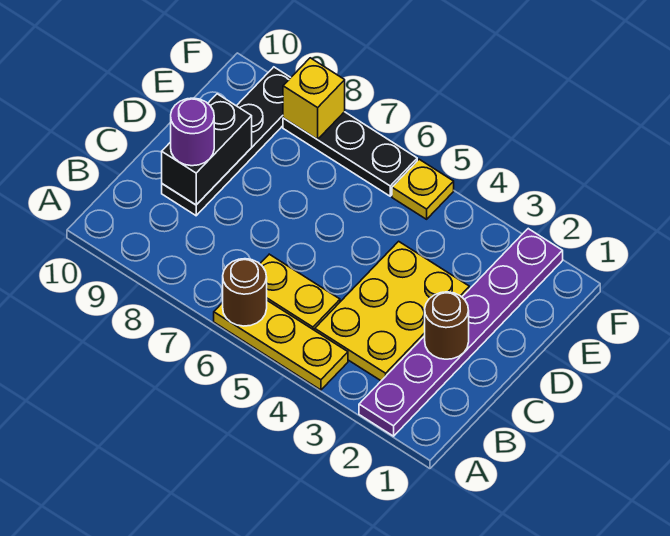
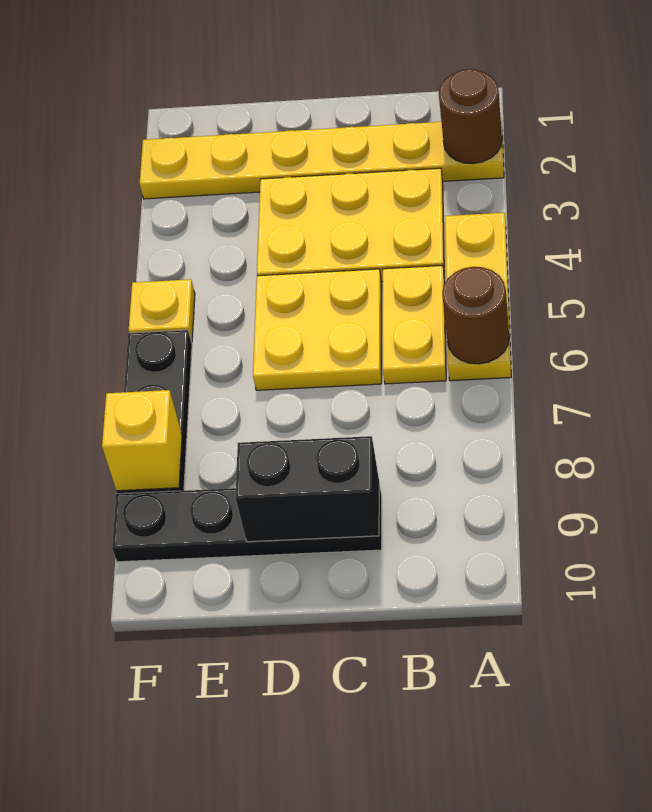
purple 1x6 plate [359,229,563,436] -> yellow 1x6 plate [140,121,504,199]
brown 1x1 round brick [425,292,469,359] -> brown 1x1 round brick moved to [439,69,502,164]
none -> yellow 2x2 plate [253,269,382,390]
purple 1x1 round brick [171,98,214,166] -> none

